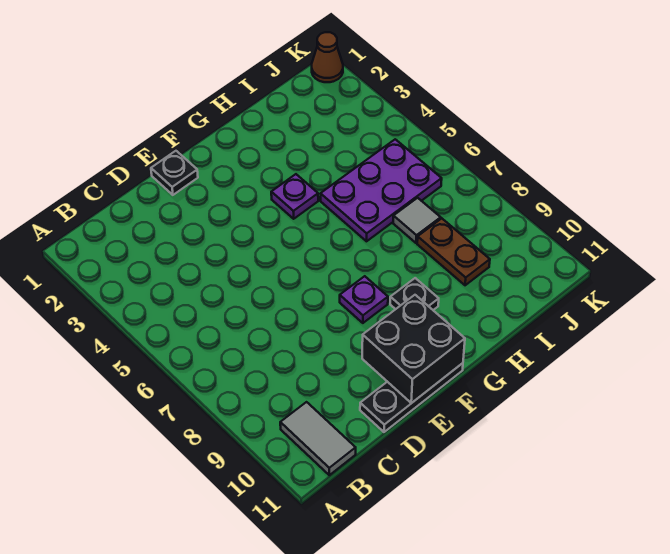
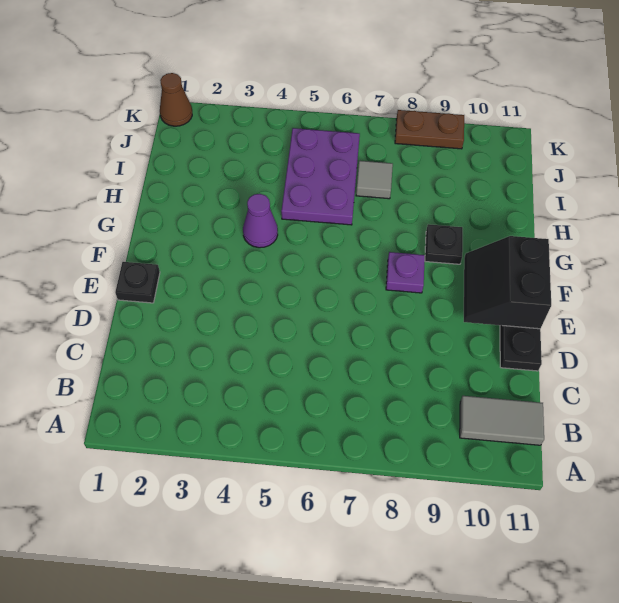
black 2x2 brick [362,295,465,403] -> black 2x2 slope [464,236,551,329]
purple 1x1 plate [271,174,318,219] -> purple 1x1 cone [243,194,278,248]
brown 1x2 plate [417,218,490,285] -> brown 1x2 plate moved to [395,110,464,149]

